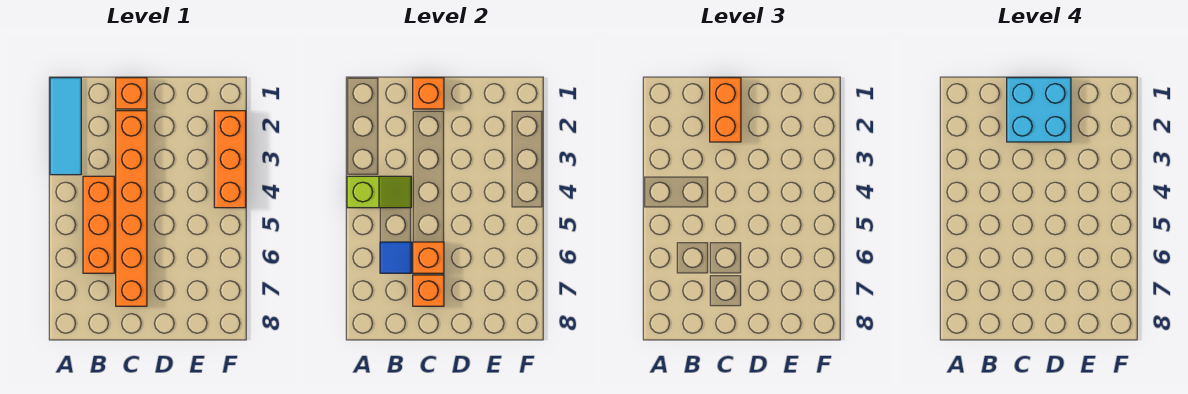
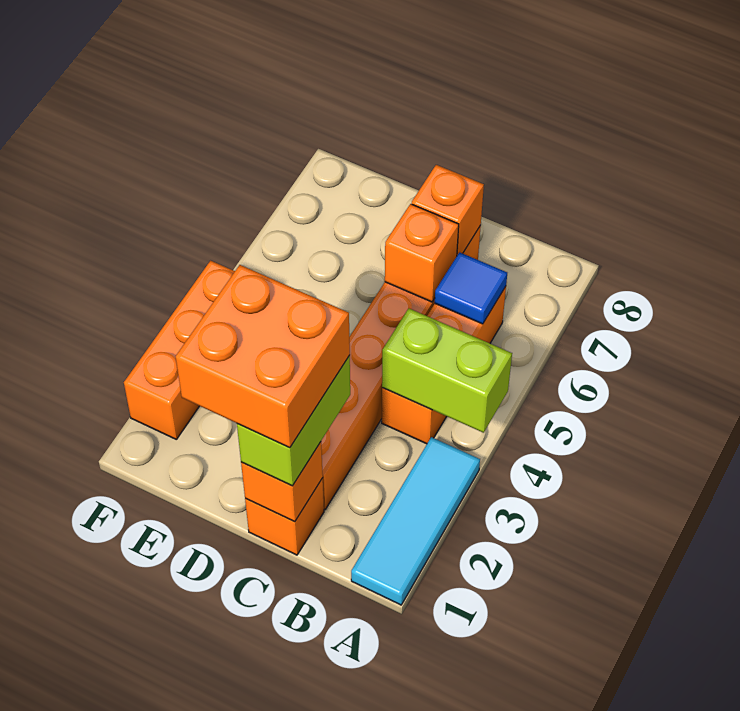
lime 1x2 slope [347,176,411,208] -> lime 1x2 brick [382,309,512,433]
orange 1x2 brick [710,78,741,142] -> lime 1x2 brick [237,356,350,486]
cyan 2x2 brick [1007,78,1071,142] -> orange 2x2 brick [176,265,350,448]

